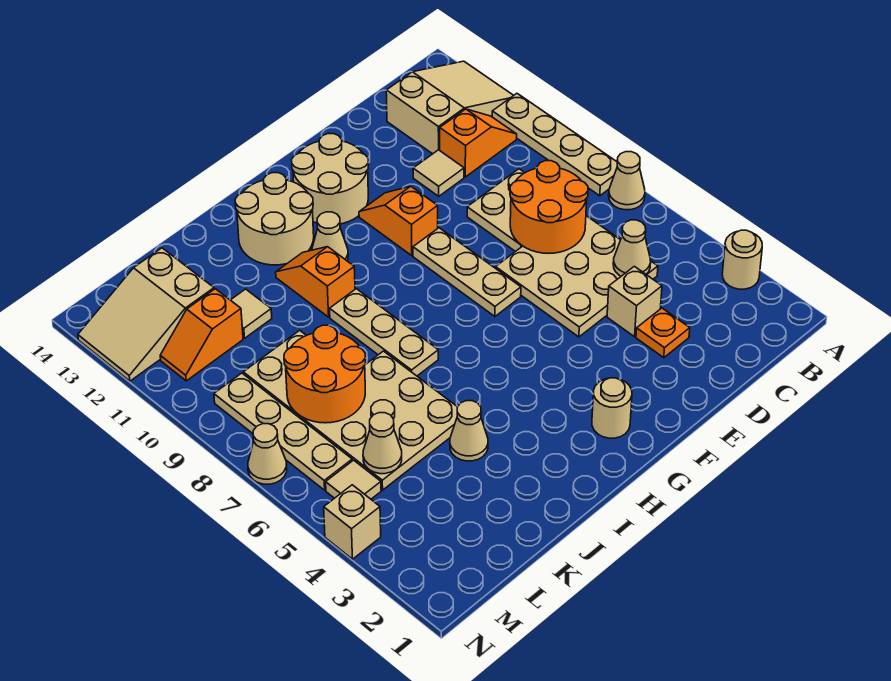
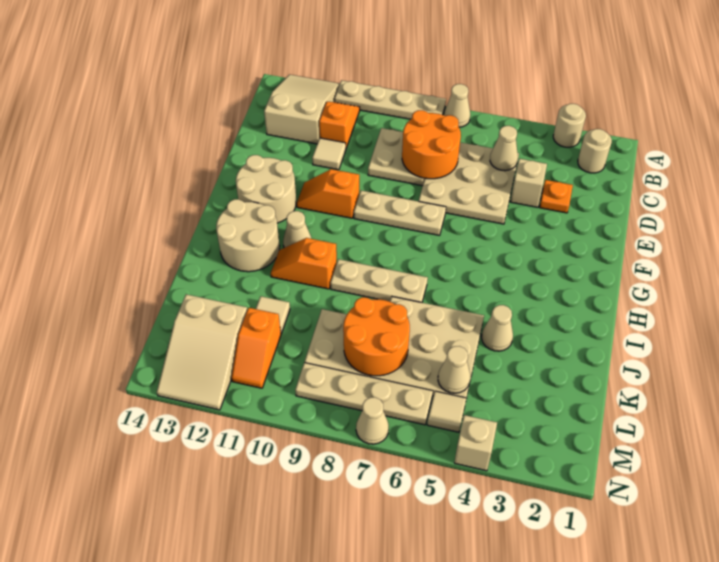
tan 1x1 round brick [592,378,632,438] -> tan 1x1 round brick moved to [578,129,612,173]

